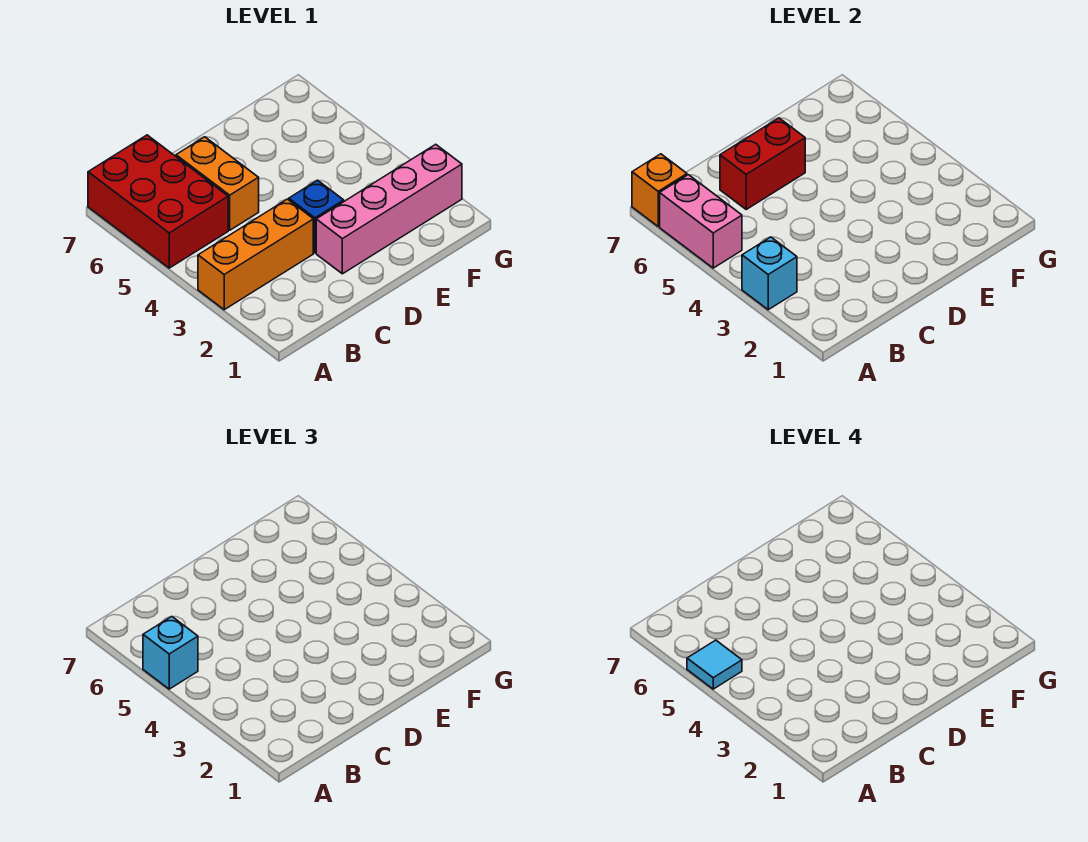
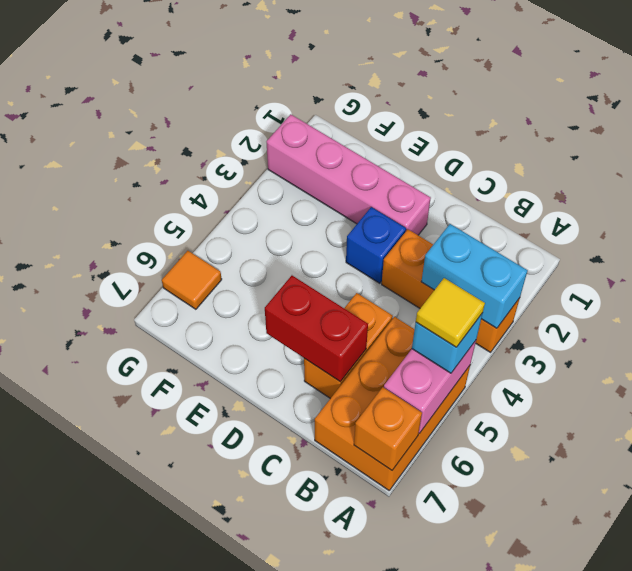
cyan 1x1 brick [742,237,797,310] -> cyan 1x2 brick [421,224,528,328]
red 2x3 brick [88,135,228,268] -> orange 2x3 brick [315,317,470,490]
cyan 1x1 tile [687,640,742,689] -> yellow 1x1 tile [416,278,485,347]
none -> orange 1x1 tile [162,251,222,309]

